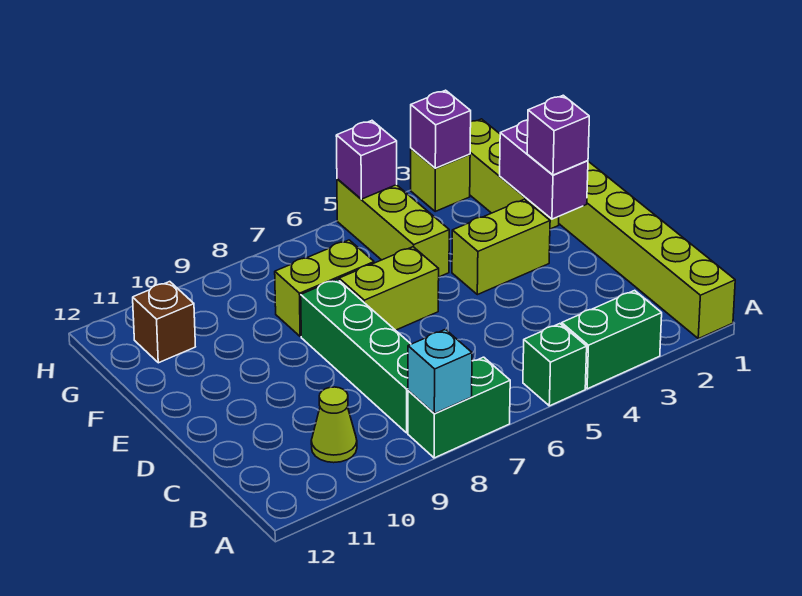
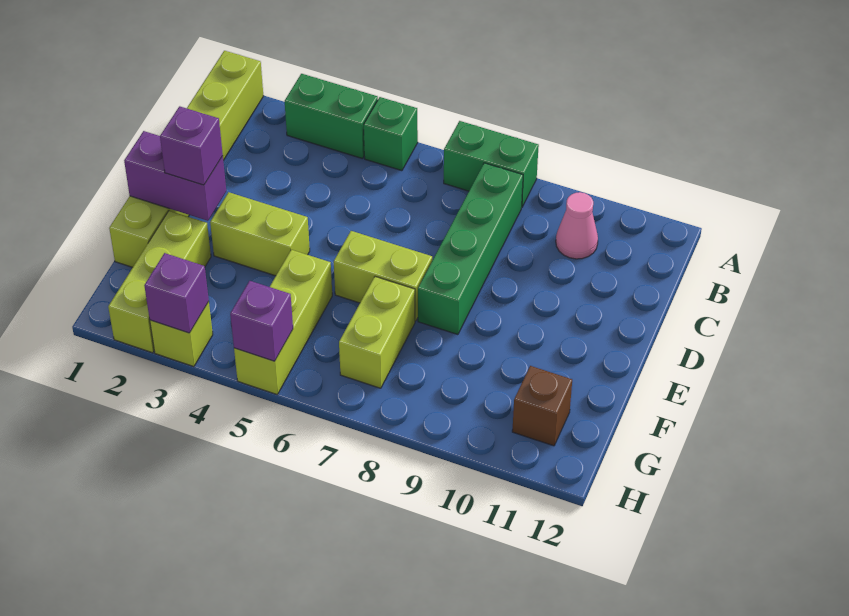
cyan 1x1 brick [408,329,472,414] -> none
lime 1x1 cone [311,387,357,463] -> pink 1x1 cone [556,192,598,259]
purple 1x2 brick [500,120,588,219] -> purple 1x2 brick turned to [124,131,226,221]
lime 1x2 brick [275,240,374,337] -> lime 1x2 brick turned to [339,277,415,388]

